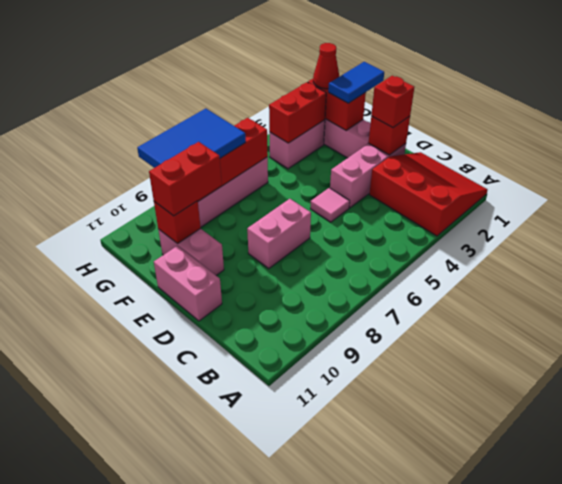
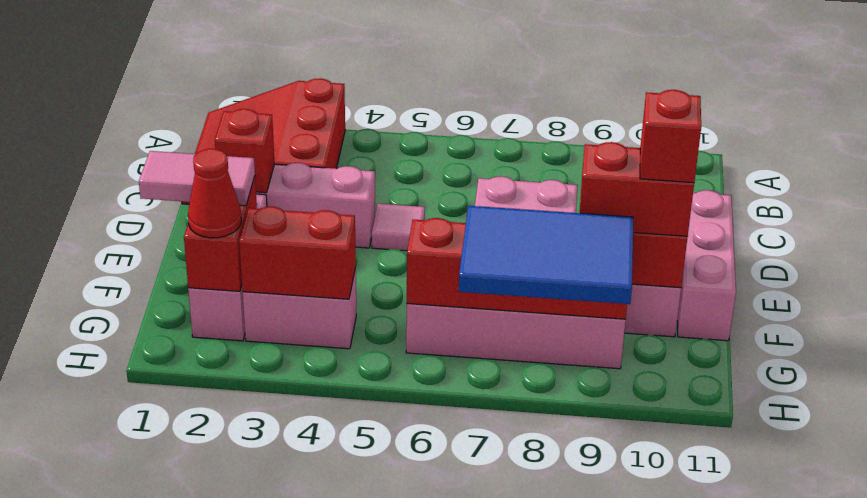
red 1x1 brick [371,76,414,128] -> red 1x1 brick moved to [640,90,701,183]
pink 1x2 brick [154,246,222,321] -> pink 1x3 brick [677,190,736,341]
blue 1x2 tile [328,62,384,103] -> pink 1x2 tile [139,151,255,206]

